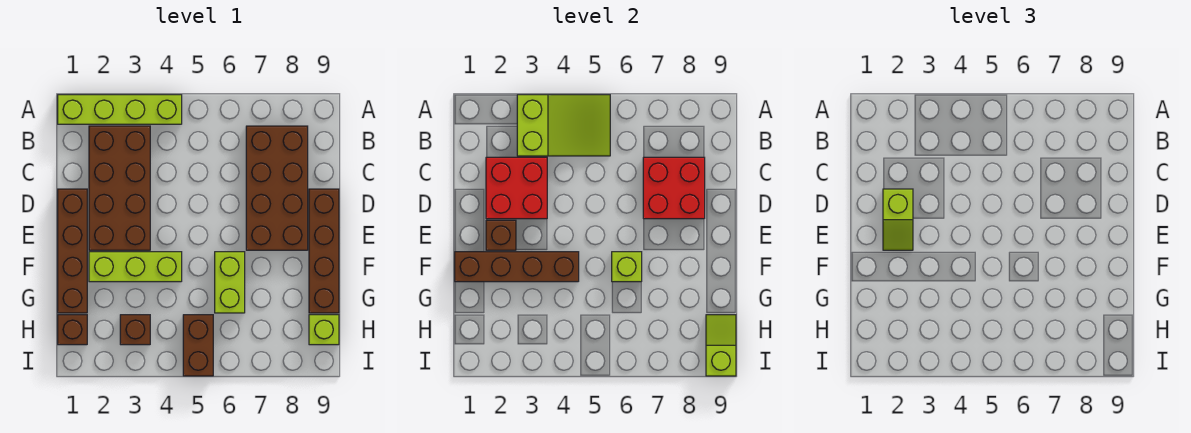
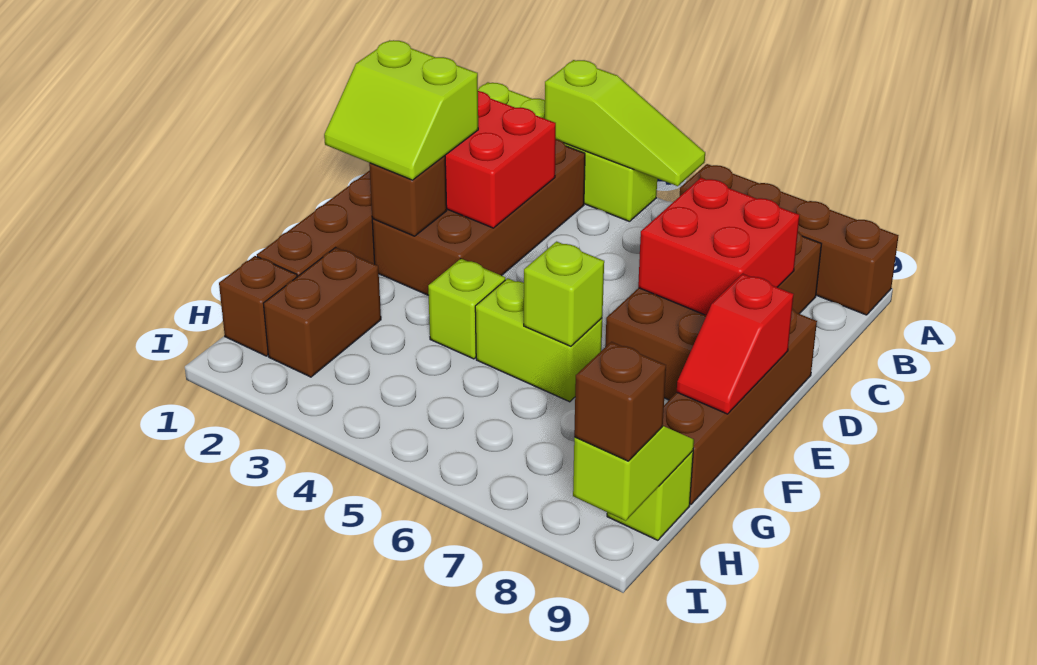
lime 2x3 slope [517,95,610,156] -> lime 1x3 slope [545,60,705,186]
lime 1x2 slope [883,189,913,250] -> lime 2x2 slope [324,40,478,180]
none -> red 1x2 slope [677,274,794,414]
brown 1x4 brick [455,252,579,282] -> brown 1x4 brick moved to [680,164,898,315]
lime 1x3 brick [89,252,182,282] -> lime 1x1 brick [428,259,505,359]
lime 1x2 brick [215,252,245,313] -> lime 1x2 brick turned to [475,278,602,402]
brown 1x1 brick [120,315,150,345] -> brown 1x1 brick moved to [574,342,666,461]
brown 1x2 brick [183,315,213,376] -> brown 1x2 brick moved to [263,248,381,377]

